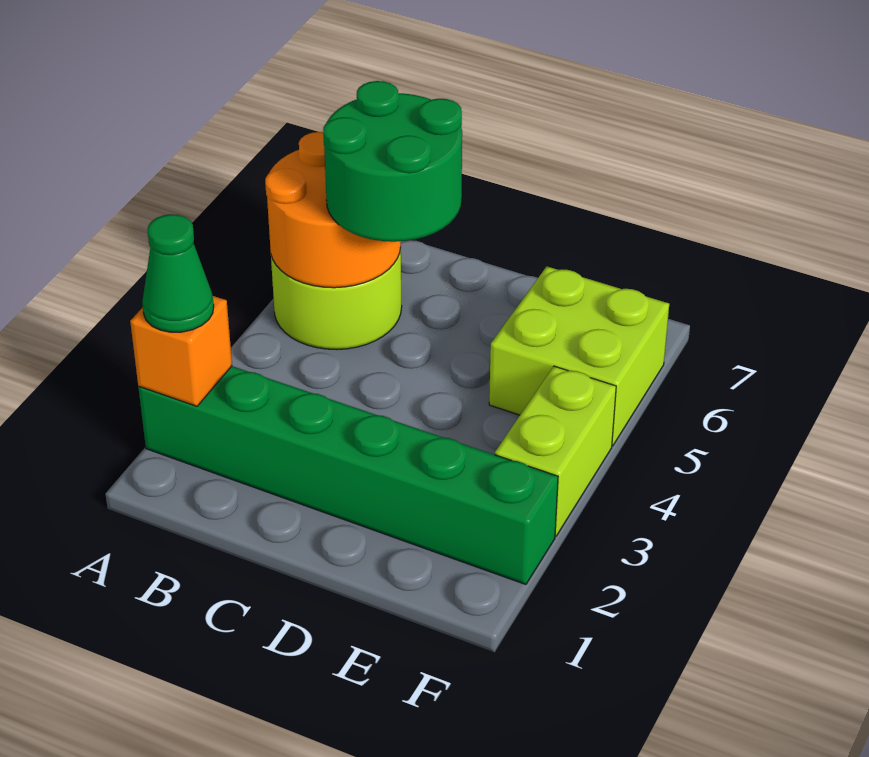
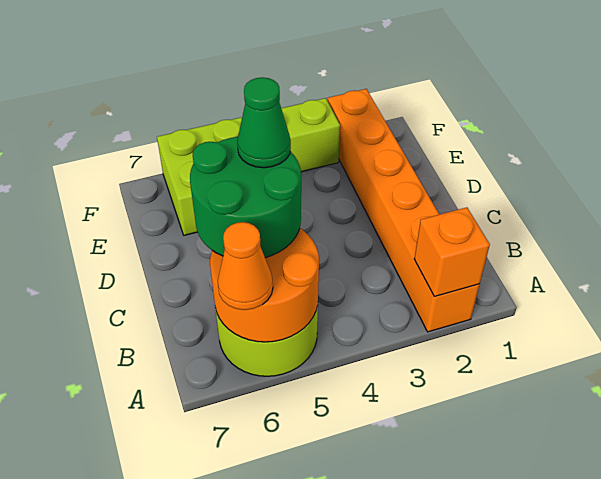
green 1x6 brick [138,366,558,584] -> orange 1x6 brick [328,89,480,332]
green 1x1 cone [142,214,214,332] -> green 1x1 cone moved to [237,77,291,168]
none -> orange 1x1 cone [218,222,273,310]

